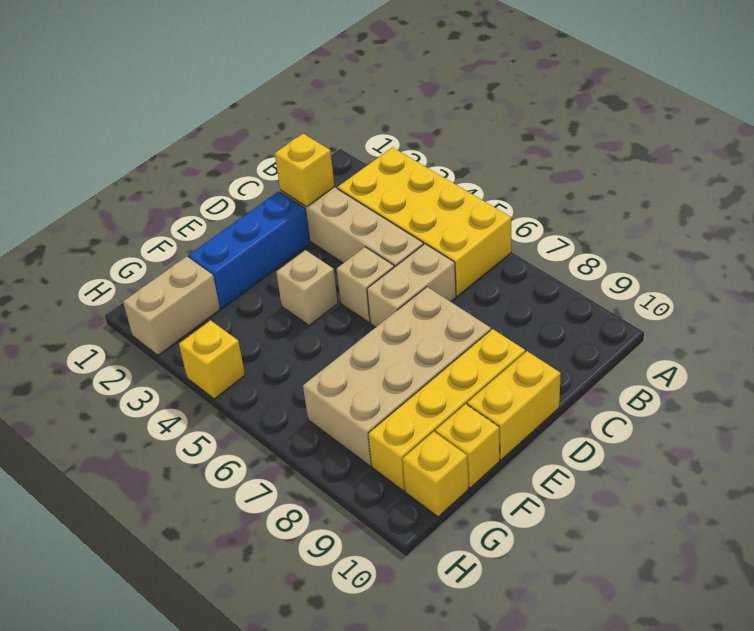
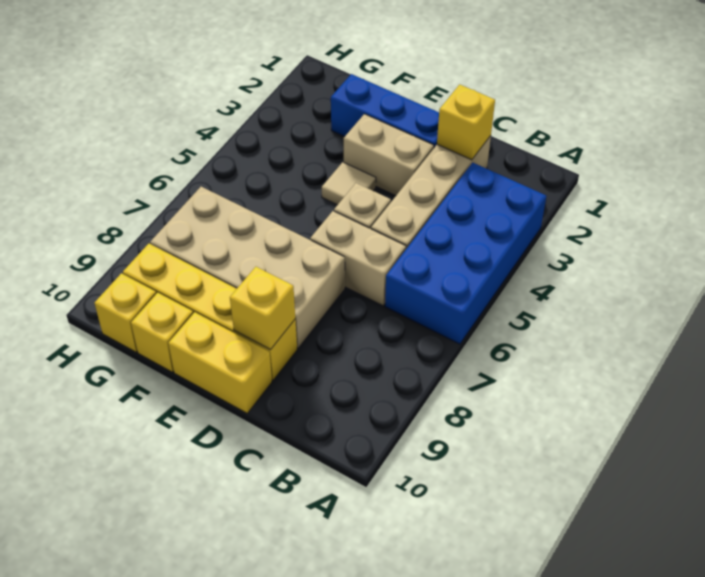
yellow 2x4 brick [337,147,511,296] -> blue 2x4 brick [385,163,546,344]
tan 1x1 brick [276,250,338,325] -> tan 1x1 tile [322,162,376,205]
tan 1x2 brick [123,256,220,355] -> tan 1x2 brick moved to [344,114,434,196]
yellow 1x1 brick [179,320,245,399] -> yellow 1x1 brick moved to [230,267,295,350]

